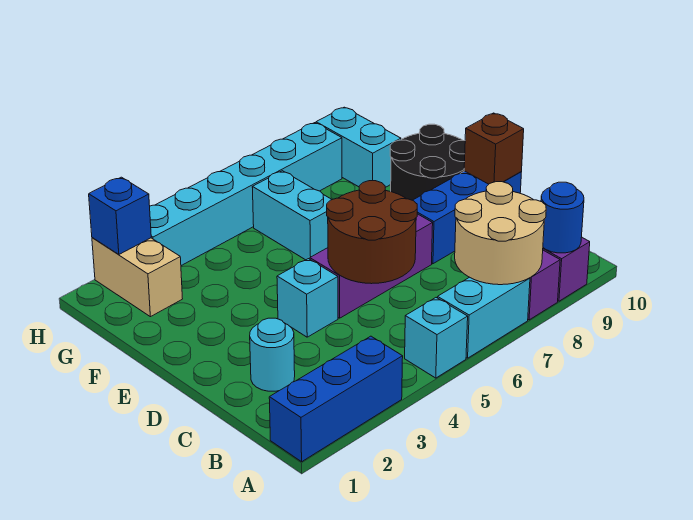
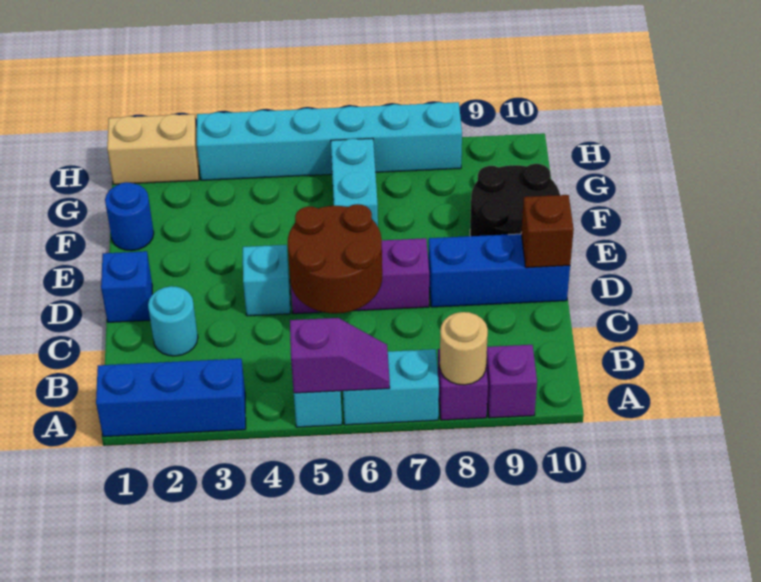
none -> purple 1x2 slope [290,318,390,393]
tan 2x2 round brick [455,182,546,285] -> tan 1x1 round brick [440,312,488,385]
blue 1x1 round brick [541,182,584,253] -> blue 1x1 round brick moved to [105,182,154,251]
tan 1x2 brick [92,238,182,317] -> tan 1x2 brick turned to [107,114,199,184]
cyan 1x2 brick [316,107,401,188] -> none
blue 1x1 brick [89,177,151,254] -> blue 1x1 brick moved to [101,251,152,322]

